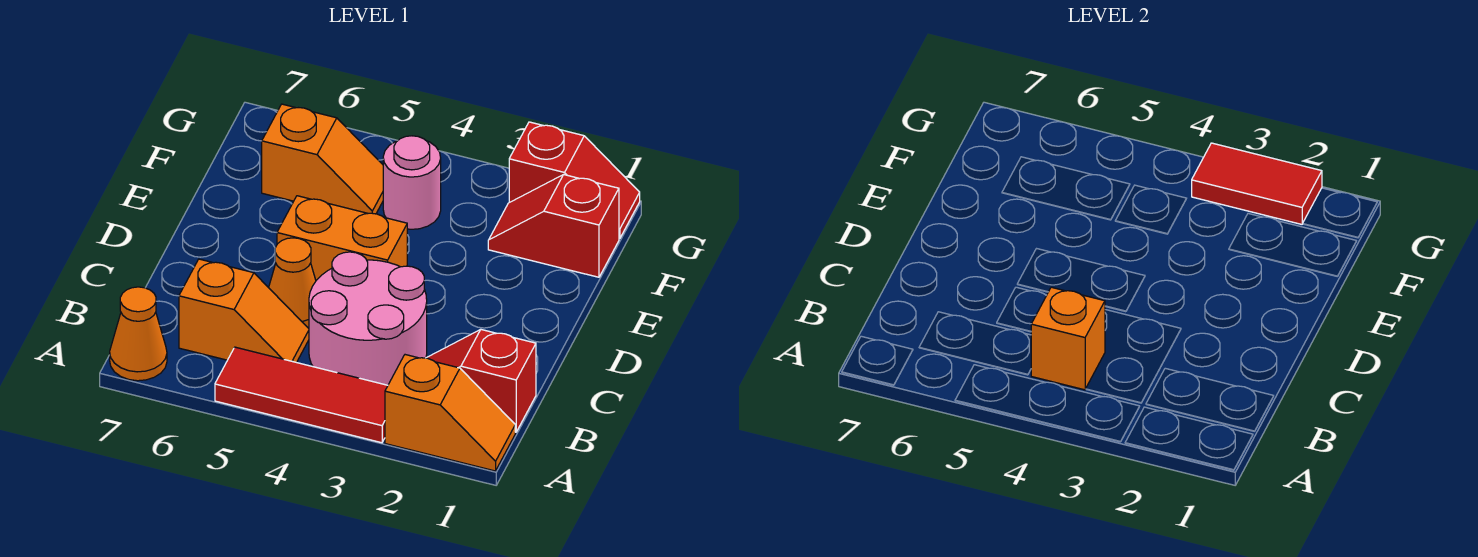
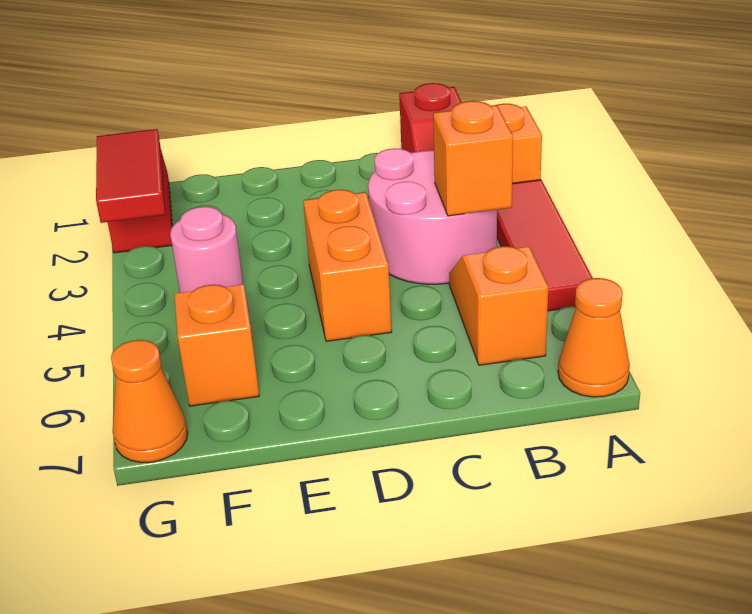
orange 1x1 cone [269,238,316,328] -> orange 1x1 cone moved to [111,340,188,463]
red 1x2 slope [488,175,619,277] -> none

